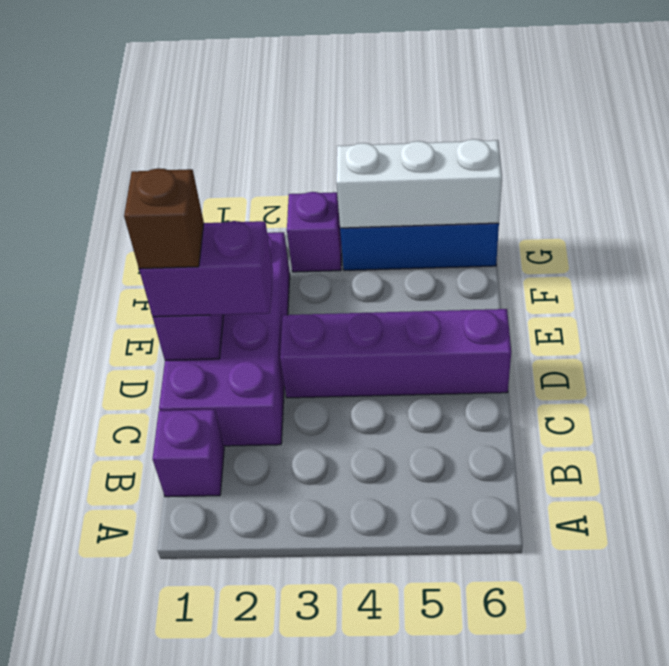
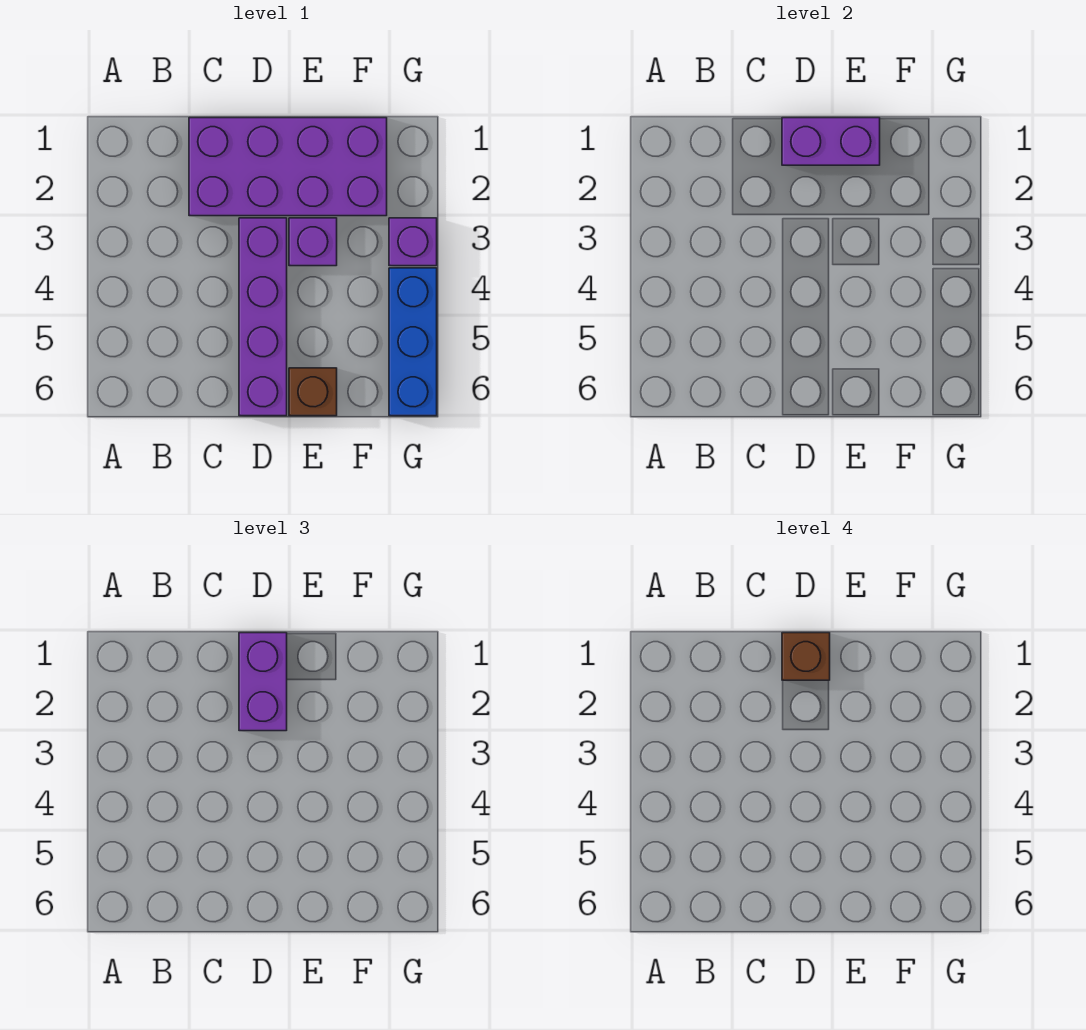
purple 1x1 brick [153,410,224,497] -> purple 1x1 brick moved to [289,218,337,266]
none -> brown 1x1 brick [289,368,337,416]
white 1x3 brick [336,139,502,228] -> none

